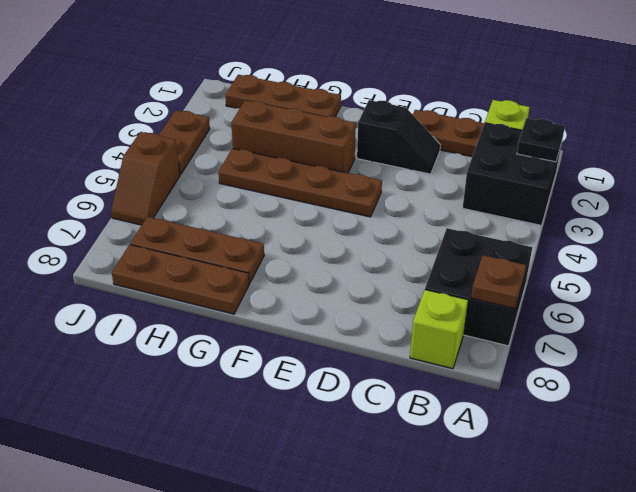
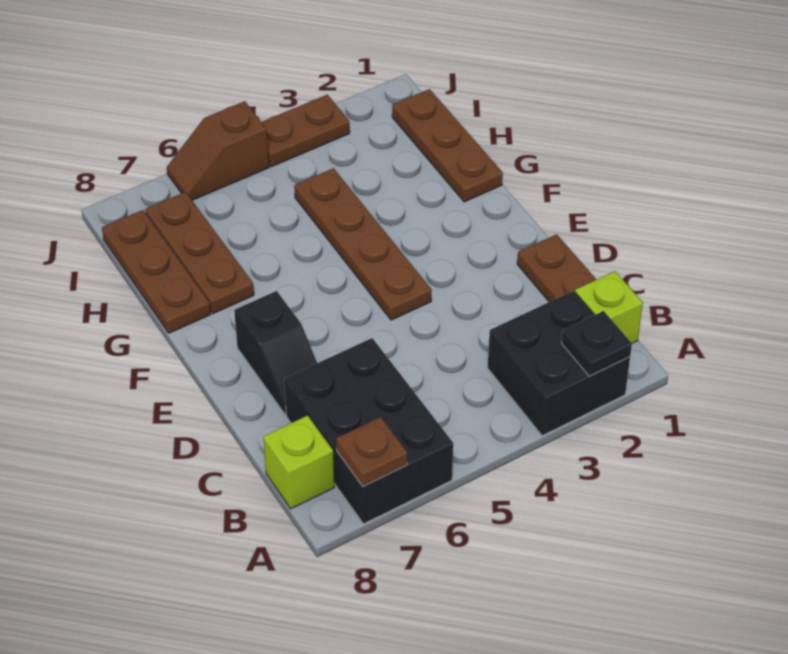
black 2x2 brick [425,228,532,346] -> black 2x3 brick [284,338,453,524]
black 1x2 slope [357,100,440,174] -> black 1x2 slope moved to [234,291,317,415]
brown 1x3 brick [231,100,356,173] -> none

